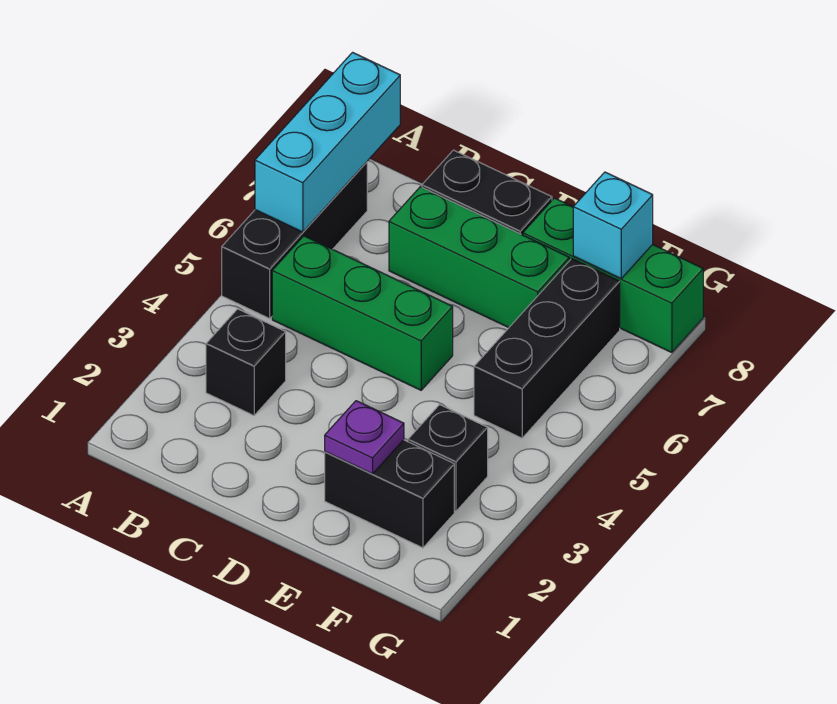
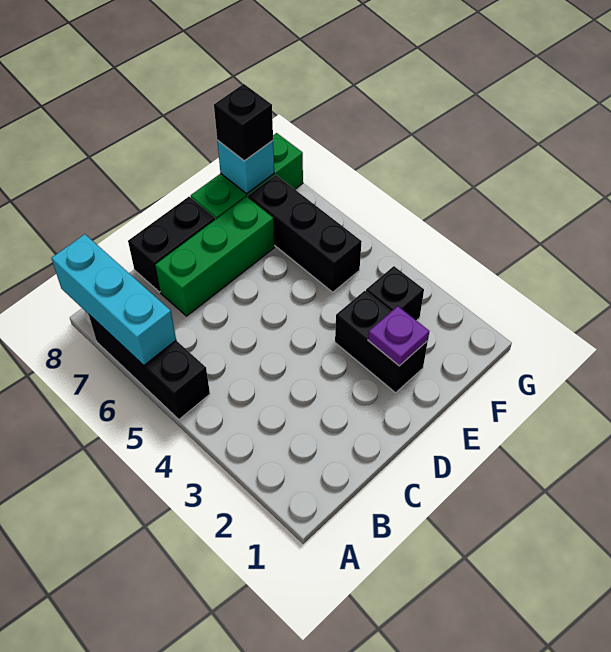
black 1x1 brick [206,309,286,415] -> black 1x1 brick moved to [214,84,273,161]
green 1x3 brick [272,236,453,390] -> none
black 1x2 brick [325,440,454,548] -> black 1x2 brick turned to [335,291,428,393]

